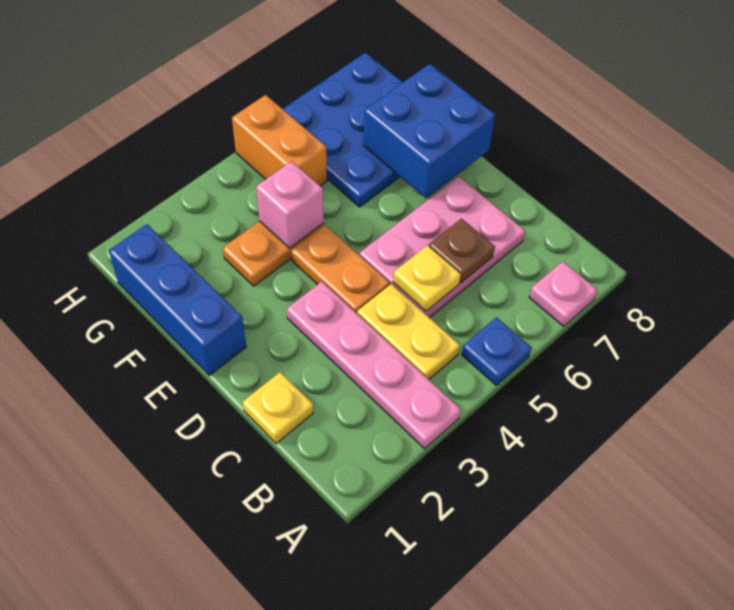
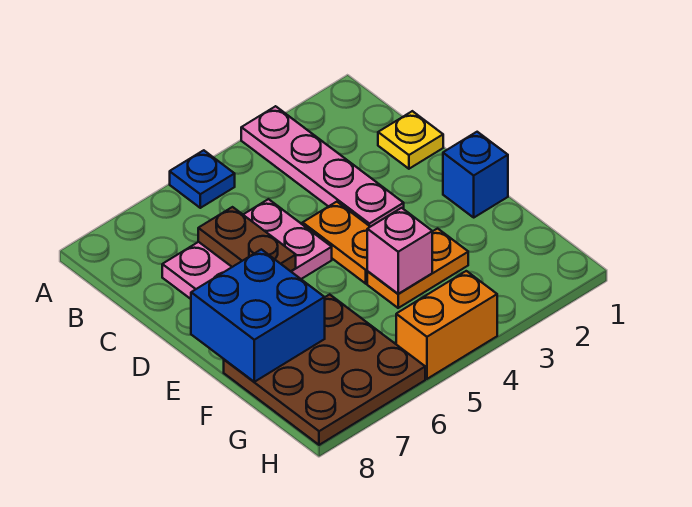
pink 1x1 plate [529,261,597,326] -> none
yellow 1x2 plate [357,284,460,379] -> none
yellow 1x1 plate [393,245,461,311] -> none
brown 1x1 plate [429,219,495,283] -> brown 1x2 plate [198,207,296,271]
blue 1x3 brick [109,224,246,375] -> blue 1x1 brick [443,132,508,217]
blue 3x3 plate [283,53,403,207] -> brown 3x3 plate [224,294,425,445]
orange 1x2 brick [232,95,327,186] -> orange 1x2 brick turned to [396,271,497,379]

